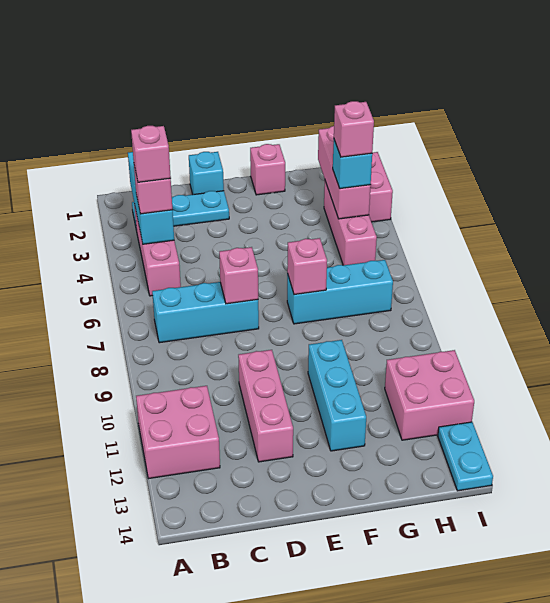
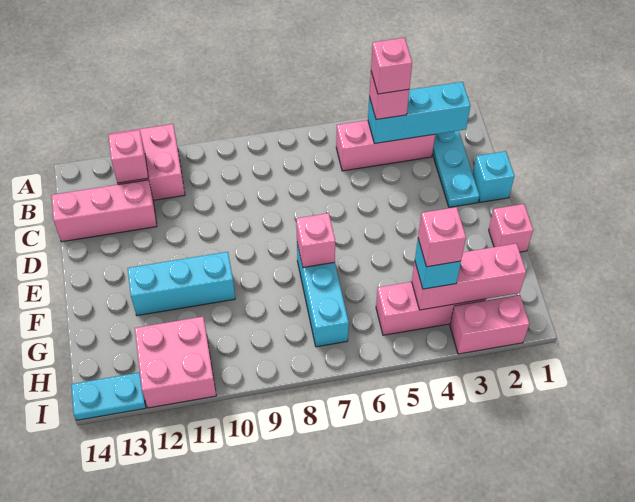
cyan 1x3 brick [152,282,259,343] -> none
pink 1x1 brick [219,247,258,304] -> pink 1x1 brick moved to [108,130,148,183]
pink 1x3 brick [238,350,293,462] -> pink 1x3 brick moved to [51,180,157,242]

